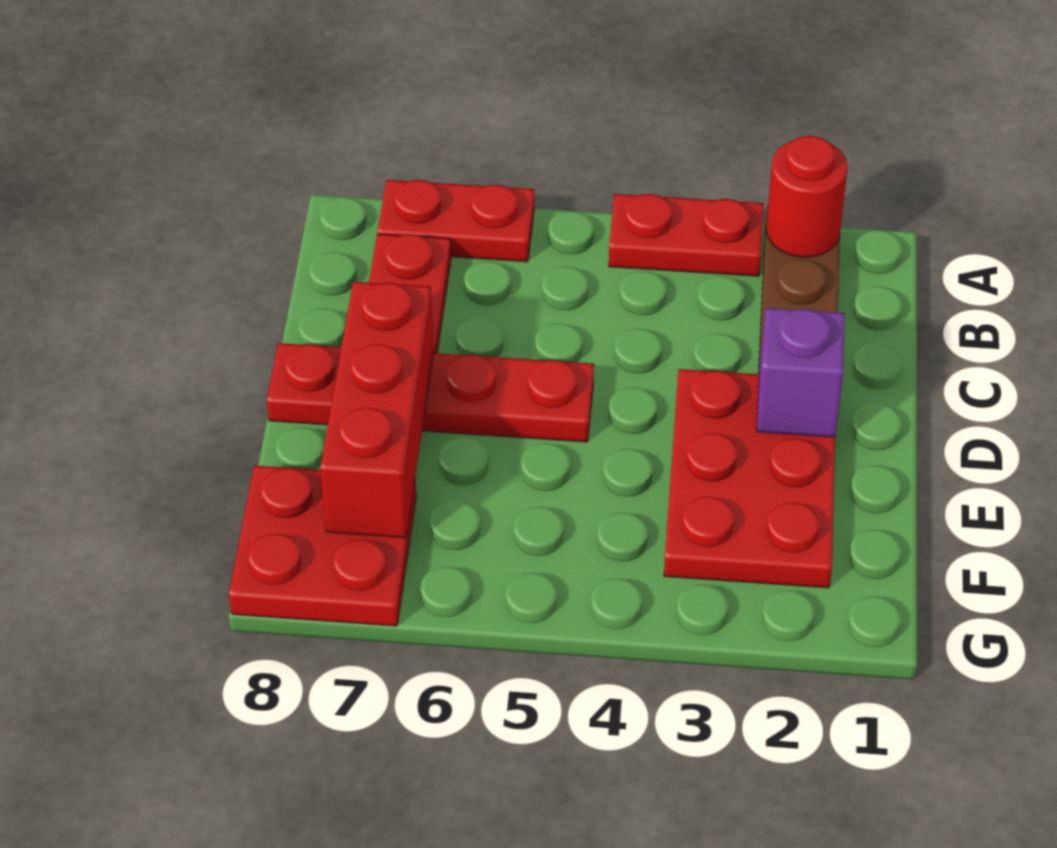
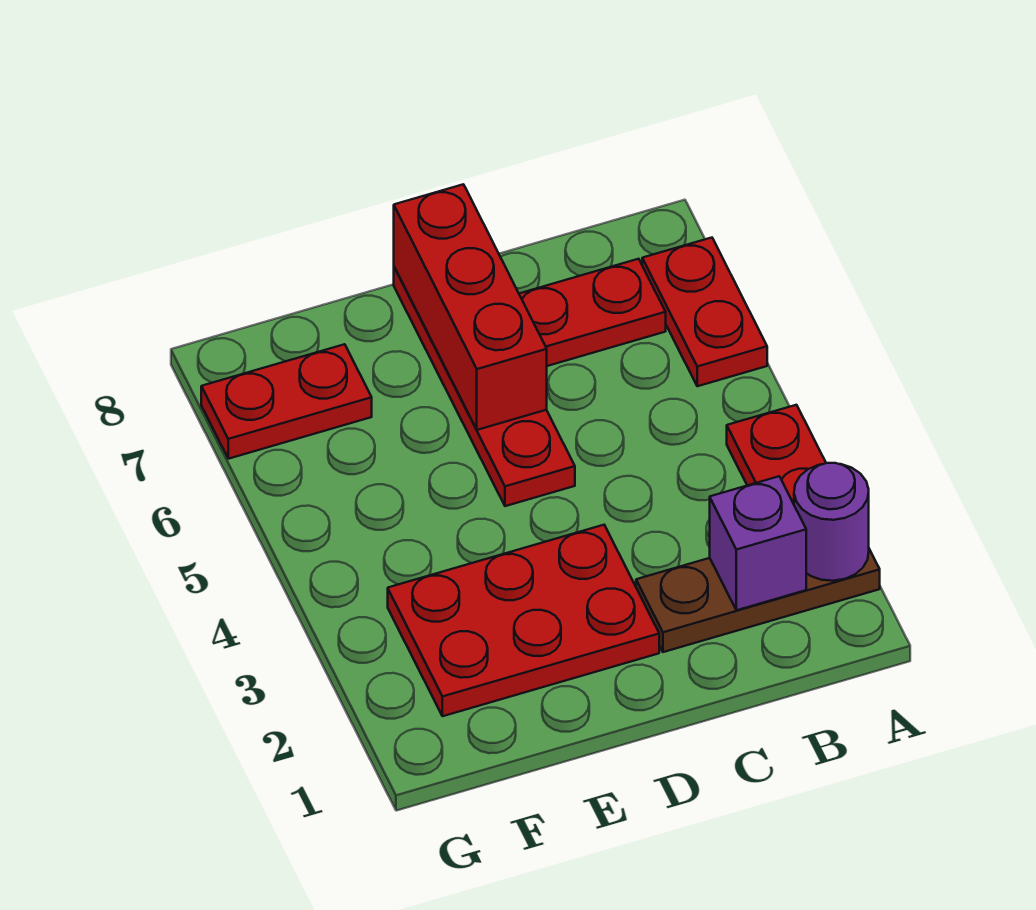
red 1x1 round brick [766,136,848,257] -> purple 1x1 round brick [794,463,869,581]
purple 1x1 brick [757,308,845,437] -> purple 1x1 brick moved to [710,476,806,610]
red 1x3 brick [320,282,433,538] -> red 1x3 brick turned to [394,184,547,430]
red 2x2 plate [229,465,416,626] -> red 1x2 plate [201,344,372,459]

